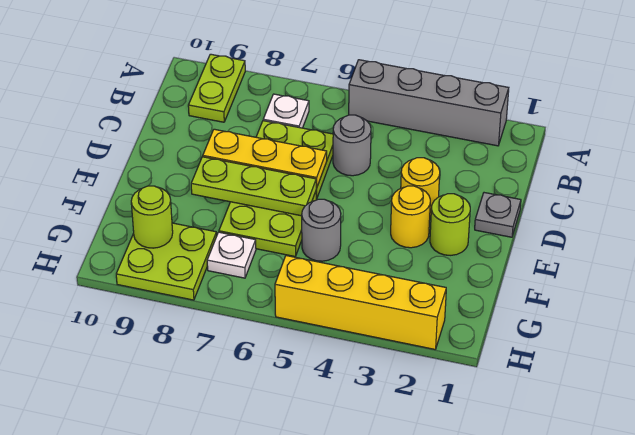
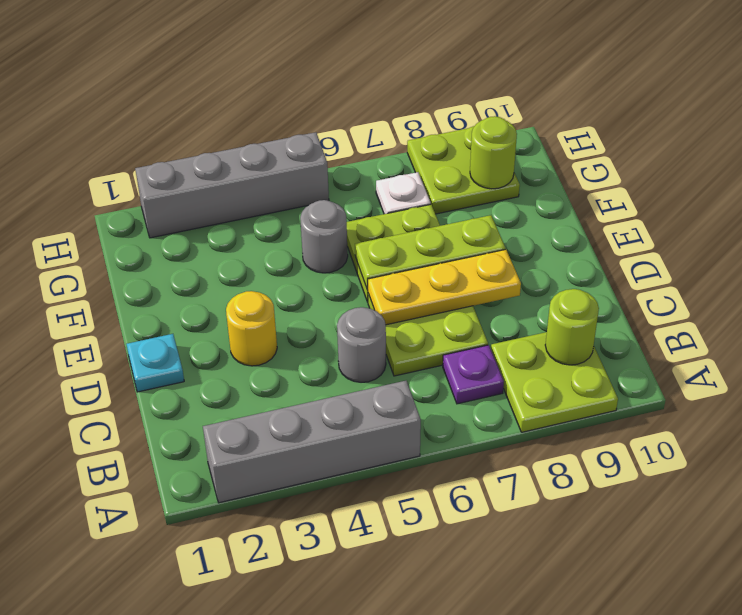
lime 1x2 plate [188,54,245,122] -> lime 2x2 plate [491,332,618,432]
white 1x1 plate [263,94,309,128] -> purple 1x1 plate [443,345,504,404]
grey 1x1 plate [475,193,521,237] -> cyan 1x1 plate [127,334,184,392]
lime 1x1 round brick [430,194,470,255] -> lime 1x1 round brick moved to [545,289,599,365]
yellow 1x1 round brick [391,186,430,248] -> none
yellow 1x4 brick [275,256,446,349] -> grey 1x4 brick [135,132,329,238]

